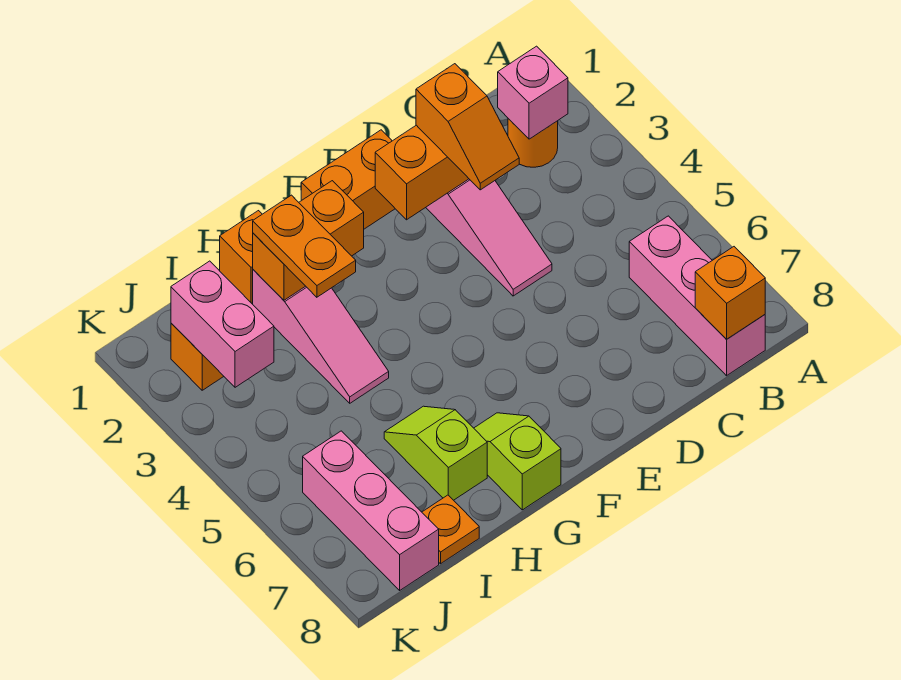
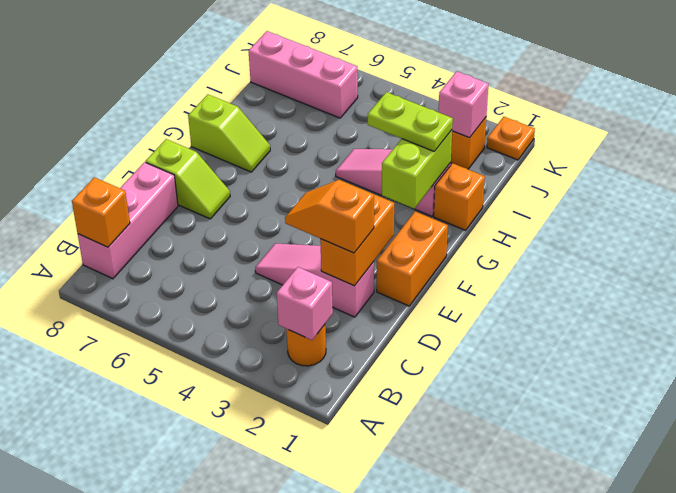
pink 1x3 brick [629,216,765,376] -> pink 1x3 brick turned to [78,162,178,279]
orange 1x2 brick [253,181,364,300] -> lime 1x2 brick [382,130,452,209]
orange 1x2 plate [253,195,356,297] -> lime 1x2 plate [368,92,453,151]
lime 1x2 slope [384,406,487,500] -> lime 1x2 slope moved to [145,139,230,219]
orange 1x1 plate [422,495,479,564] -> orange 1x1 plate moved to [487,117,535,160]
pink 1x2 brick [171,261,274,387] -> pink 1x1 brick [439,71,488,138]

